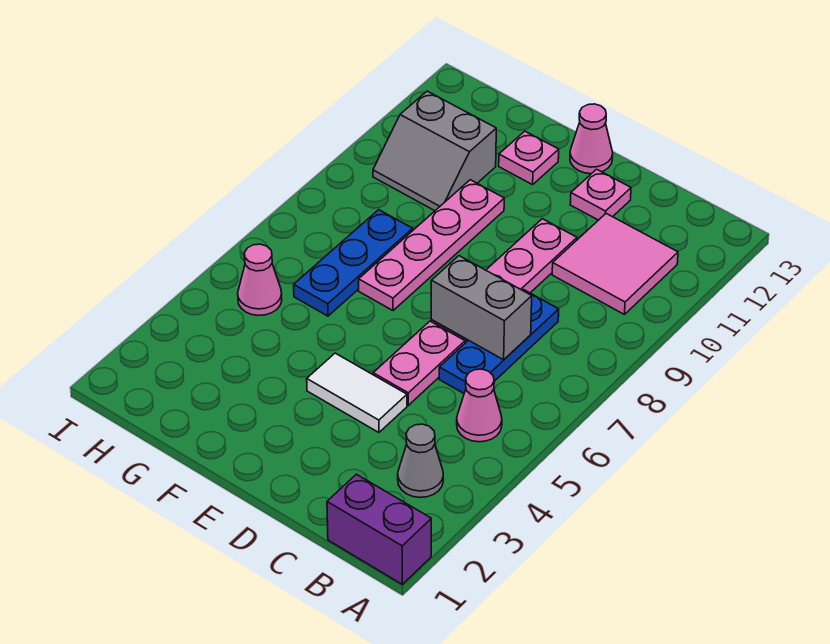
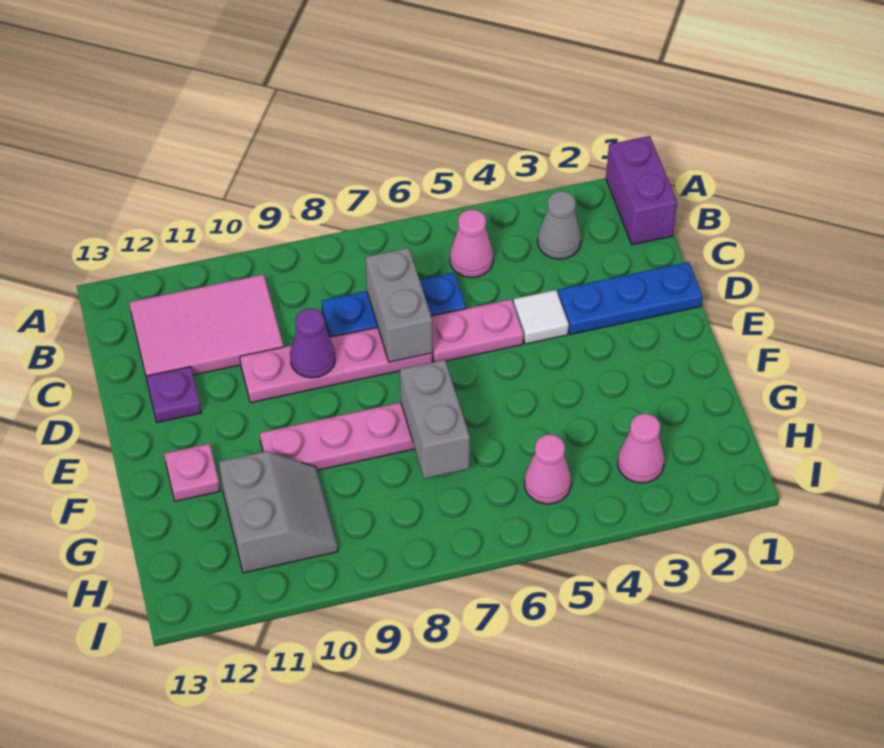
pink 2x2 tile [552,214,678,315] -> pink 2x3 tile [129,274,283,379]
white 1x2 tile [307,353,407,432] -> white 1x1 tile [513,290,569,344]
none -> purple 1x1 cone [290,308,335,378]
pink 1x1 plate [570,169,631,220] -> purple 1x1 plate [146,367,201,423]
pink 1x1 cone [570,104,613,174] -> pink 1x1 cone moved to [618,414,664,483]
none -> grey 1x2 brick [400,360,470,479]
blue 1x3 plate [294,210,413,316] -> blue 1x3 plate moved to [558,262,703,334]

